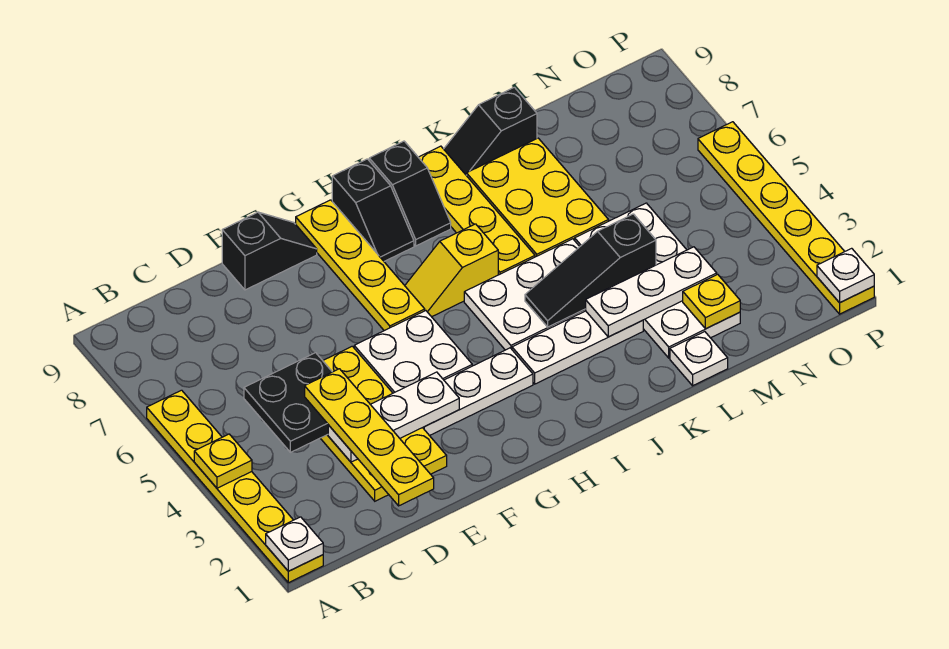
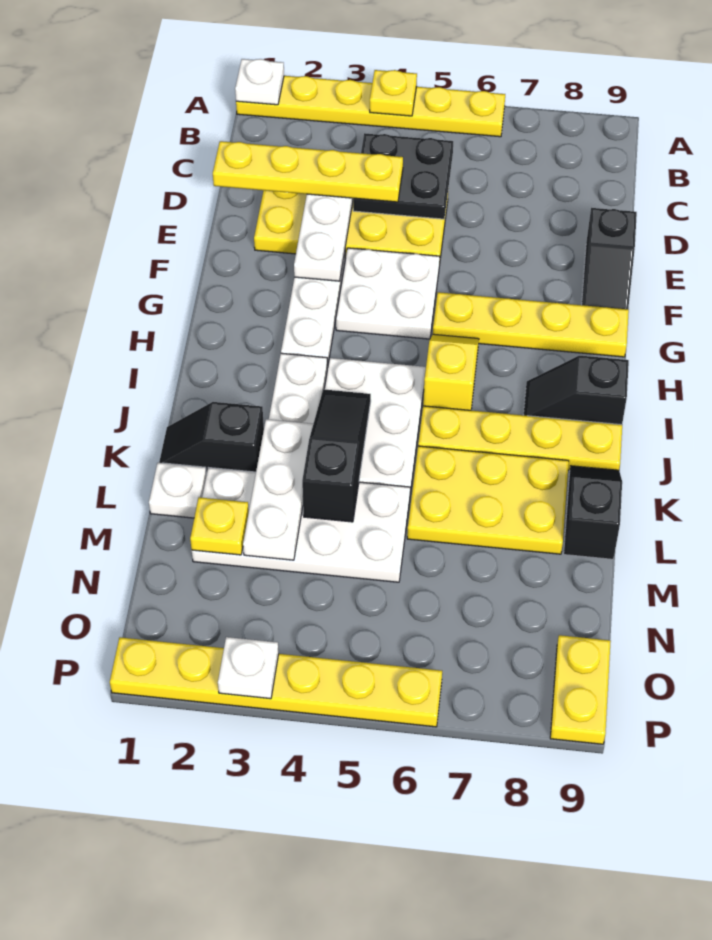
black 1x2 slope [332,159,414,261] -> black 1x2 slope moved to [159,402,264,475]
none -> yellow 1x2 plate [550,635,611,744]
white 1x1 plate [817,248,874,303] -> white 1x1 plate moved to [218,637,279,699]

